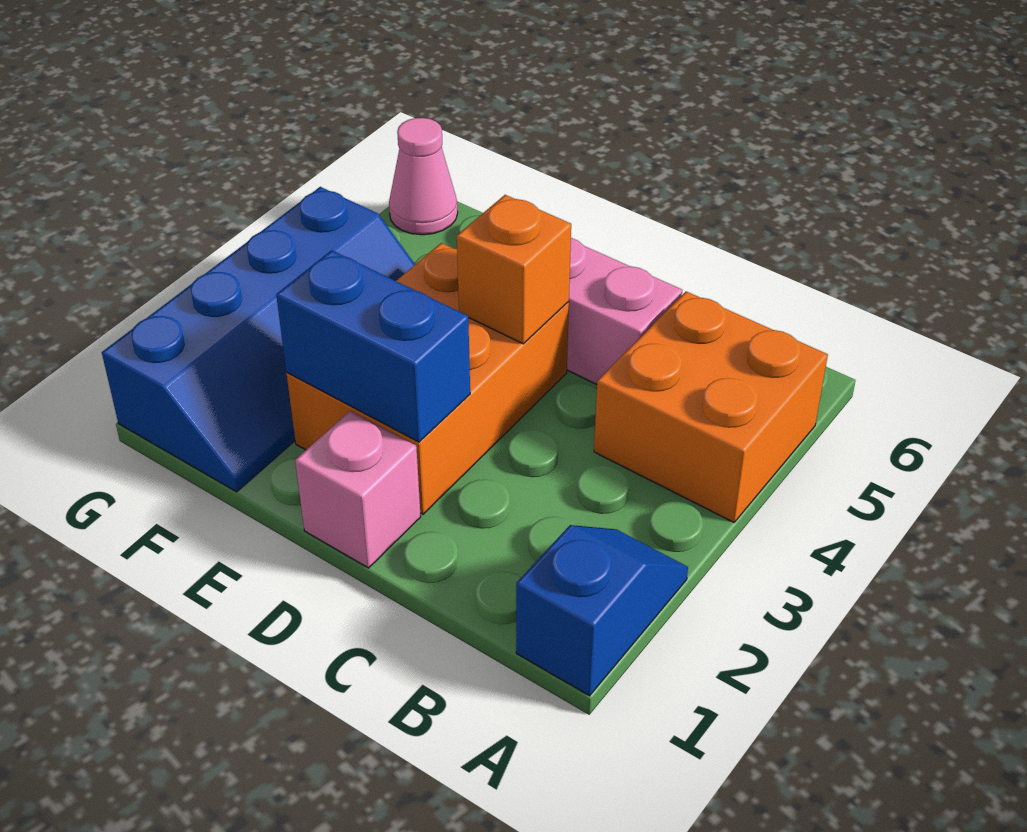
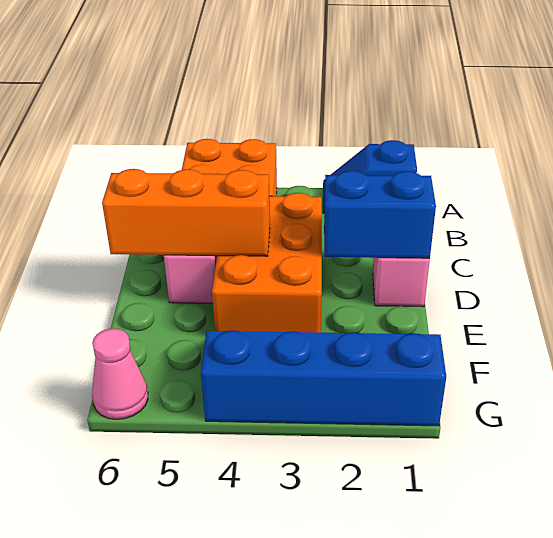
orange 2x3 brick [287,243,569,514] -> orange 2x3 brick turned to [212,193,322,333]
blue 1x2 brick [276,250,470,442] -> blue 1x2 brick turned to [324,171,436,259]
orange 1x1 brick [457,195,571,344] -> orange 1x3 brick [102,169,270,256]

